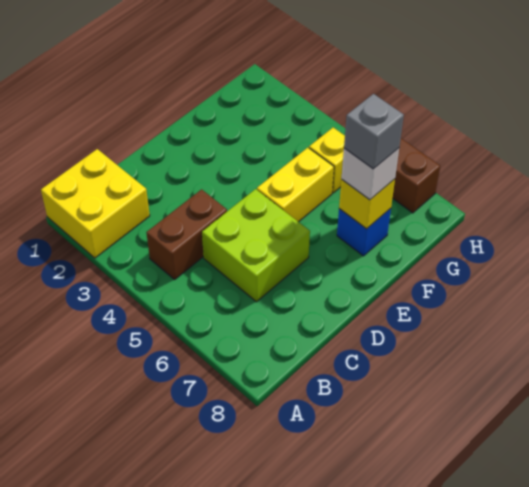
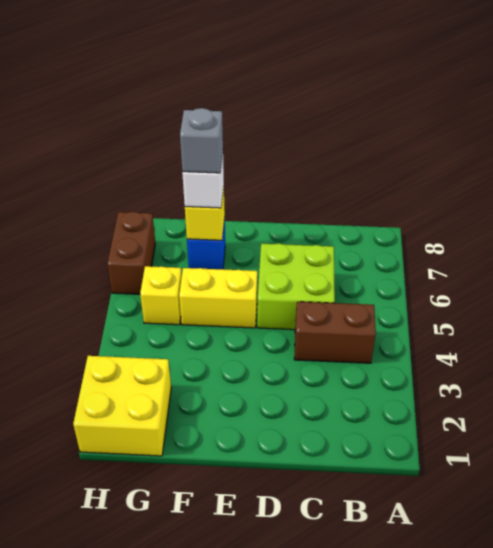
yellow 2x2 brick [41,149,150,258] -> yellow 2x2 brick moved to [73,356,171,456]

